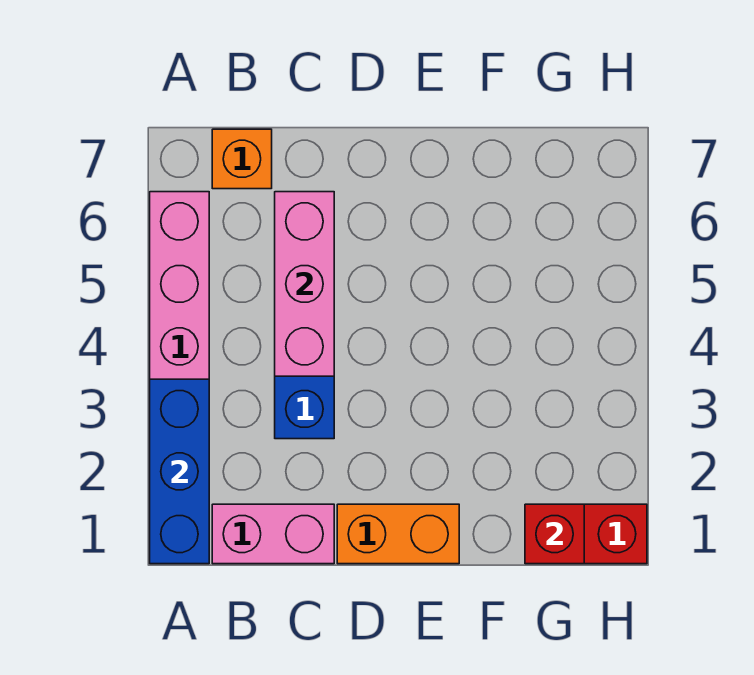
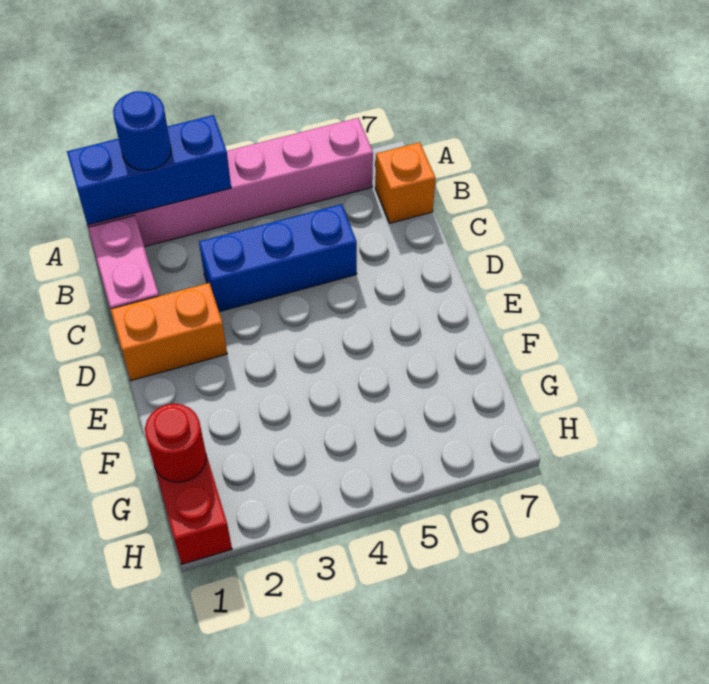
none -> blue 1x1 round brick [113,91,171,170]
pink 1x3 brick [275,192,334,376] -> none
orange 1x2 brick [337,504,459,564] -> orange 1x2 brick turned to [111,283,227,381]
red 1x1 brick [525,504,584,564] -> red 1x1 round brick [145,404,206,482]

